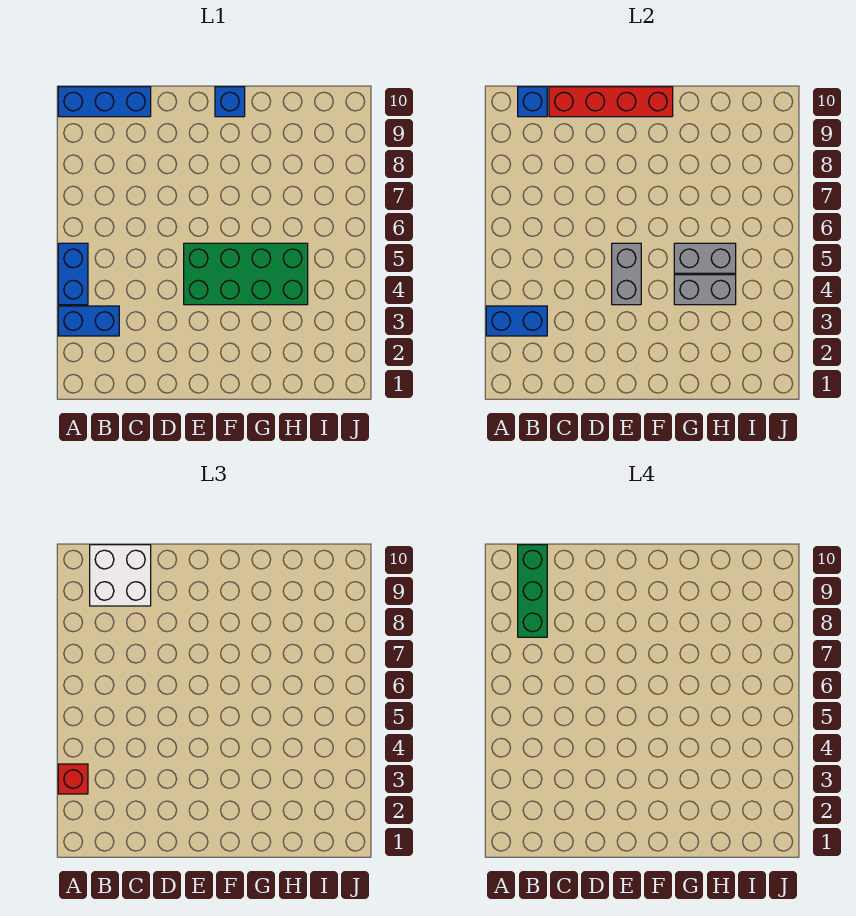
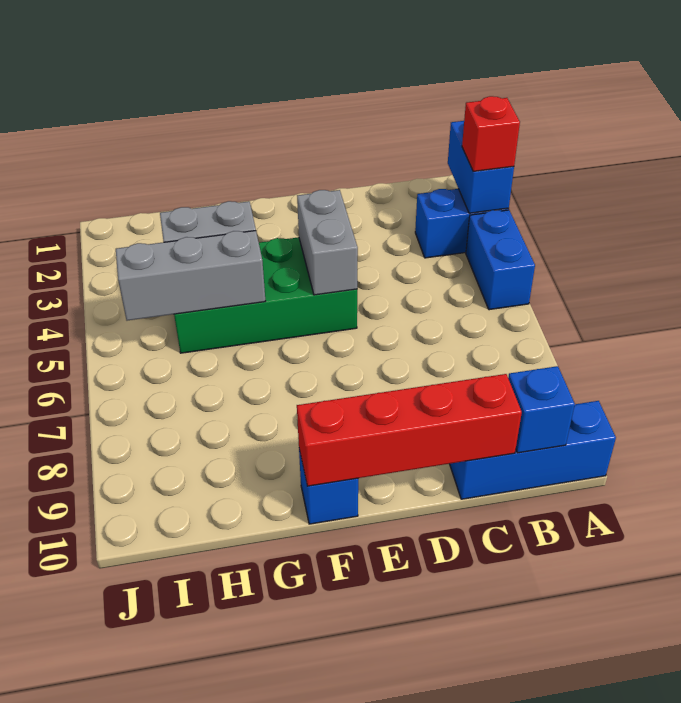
blue 1x2 brick [486,306,547,336] -> blue 1x2 brick turned to [448,121,514,213]
green 1x3 brick [518,545,547,637] -> none
white 2x2 brick [90,545,151,606] -> none
grey 1x2 brick [674,243,736,273] -> grey 1x3 brick [116,231,265,321]

